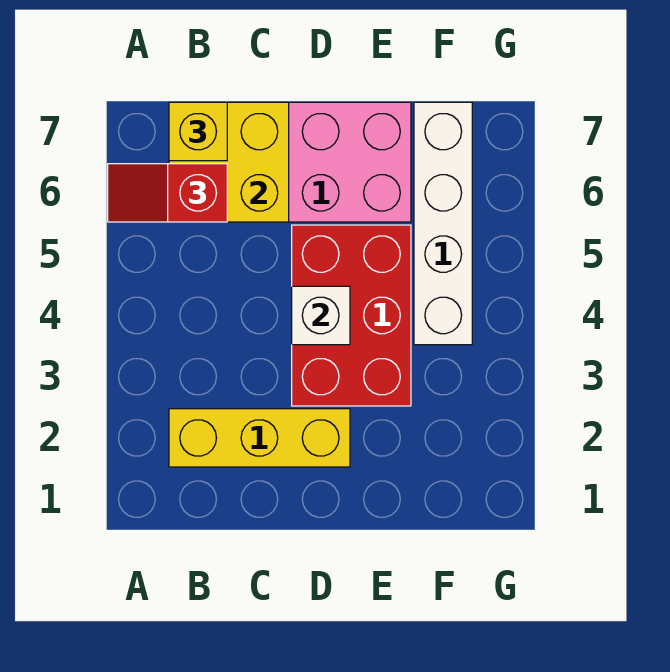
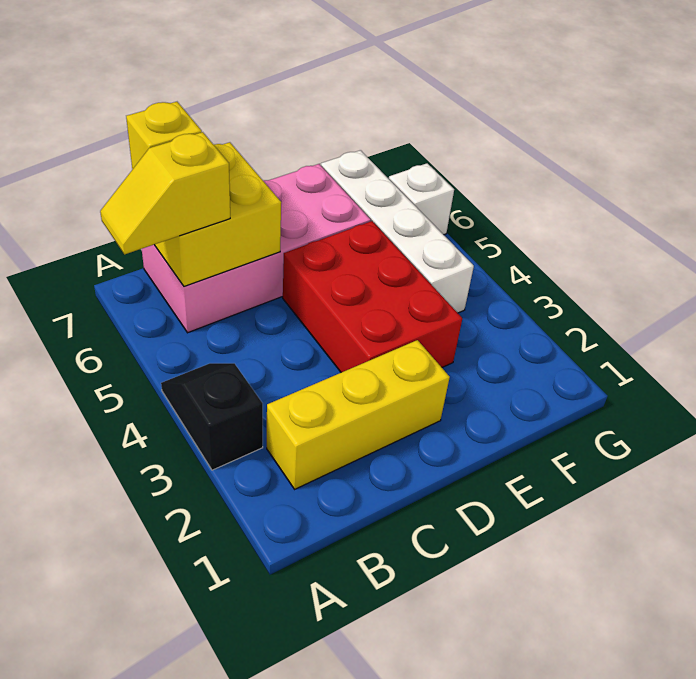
none -> black 1x2 slope [161,363,263,470]
red 1x2 slope [108,164,227,222] -> yellow 1x2 slope [100,132,230,254]
white 1x1 brick [292,286,350,345] -> white 1x1 brick moved to [389,163,454,235]

